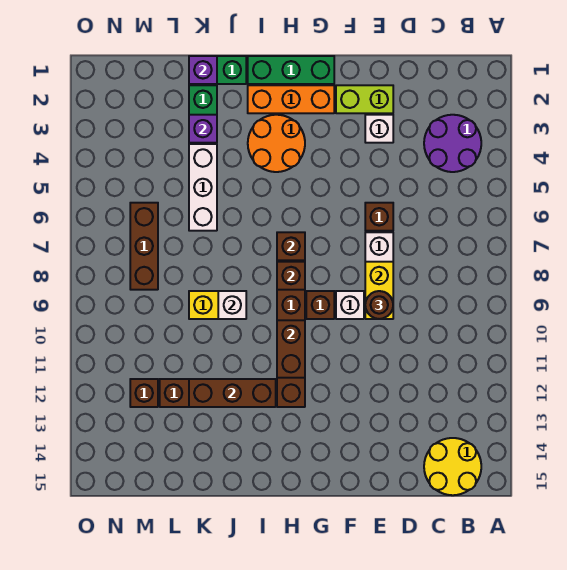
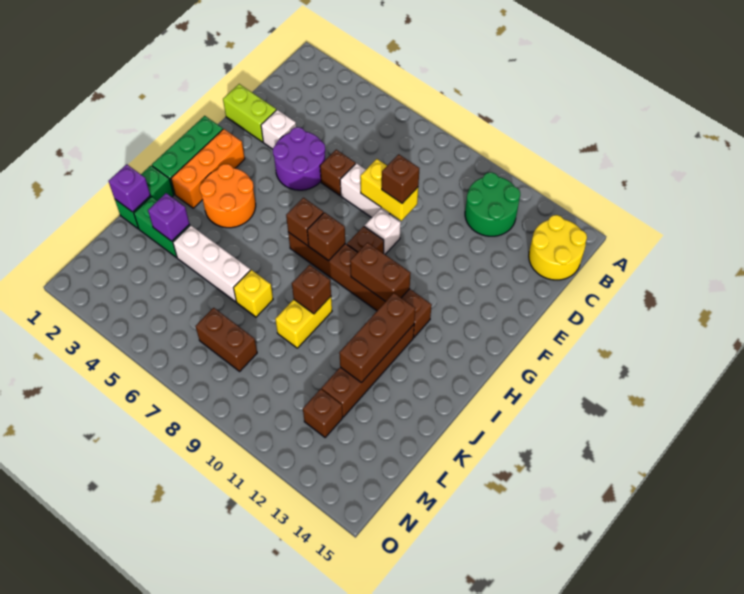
purple 2x2 round brick [424,115,481,172] -> purple 2x2 round brick moved to [273,127,325,190]
none -> green 2x2 round brick [465,172,520,236]
lime 1x2 brick [336,85,393,113] -> lime 1x2 brick turned to [223,84,276,142]
brown 1x1 round brick [365,291,393,319] -> brown 1x1 brick [382,154,420,203]
white 1x1 brick [218,291,246,319] -> brown 1x1 brick [292,265,331,314]
none -> yellow 1x1 brick [234,270,273,317]
brown 1x3 brick [130,203,158,290] -> brown 1x2 brick [195,308,257,371]

